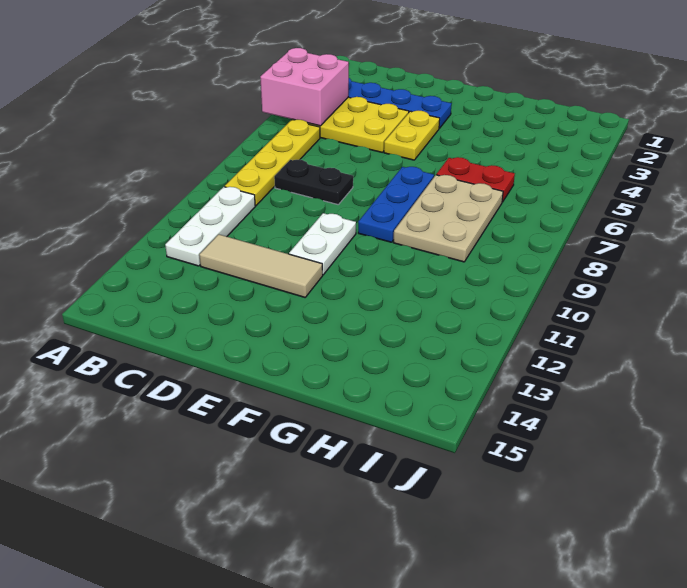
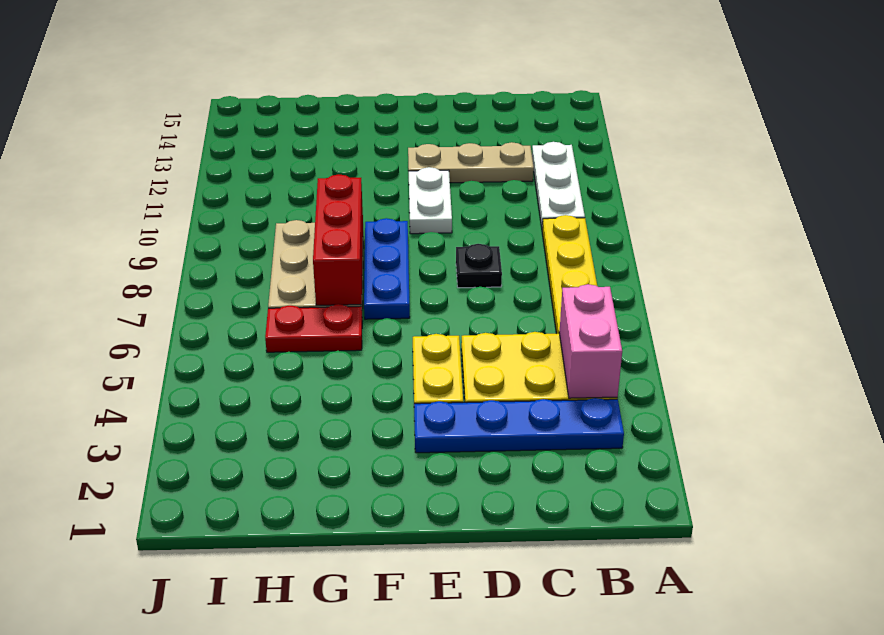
pink 2x2 brick [260,48,349,126] -> pink 1x2 brick [559,284,622,398]
black 1x2 plate [274,160,353,204] -> black 1x1 plate [456,244,502,288]
tan 1x3 tile [199,234,323,297] -> tan 1x3 plate [408,142,534,183]
none -> red 1x3 brick [313,174,363,305]

